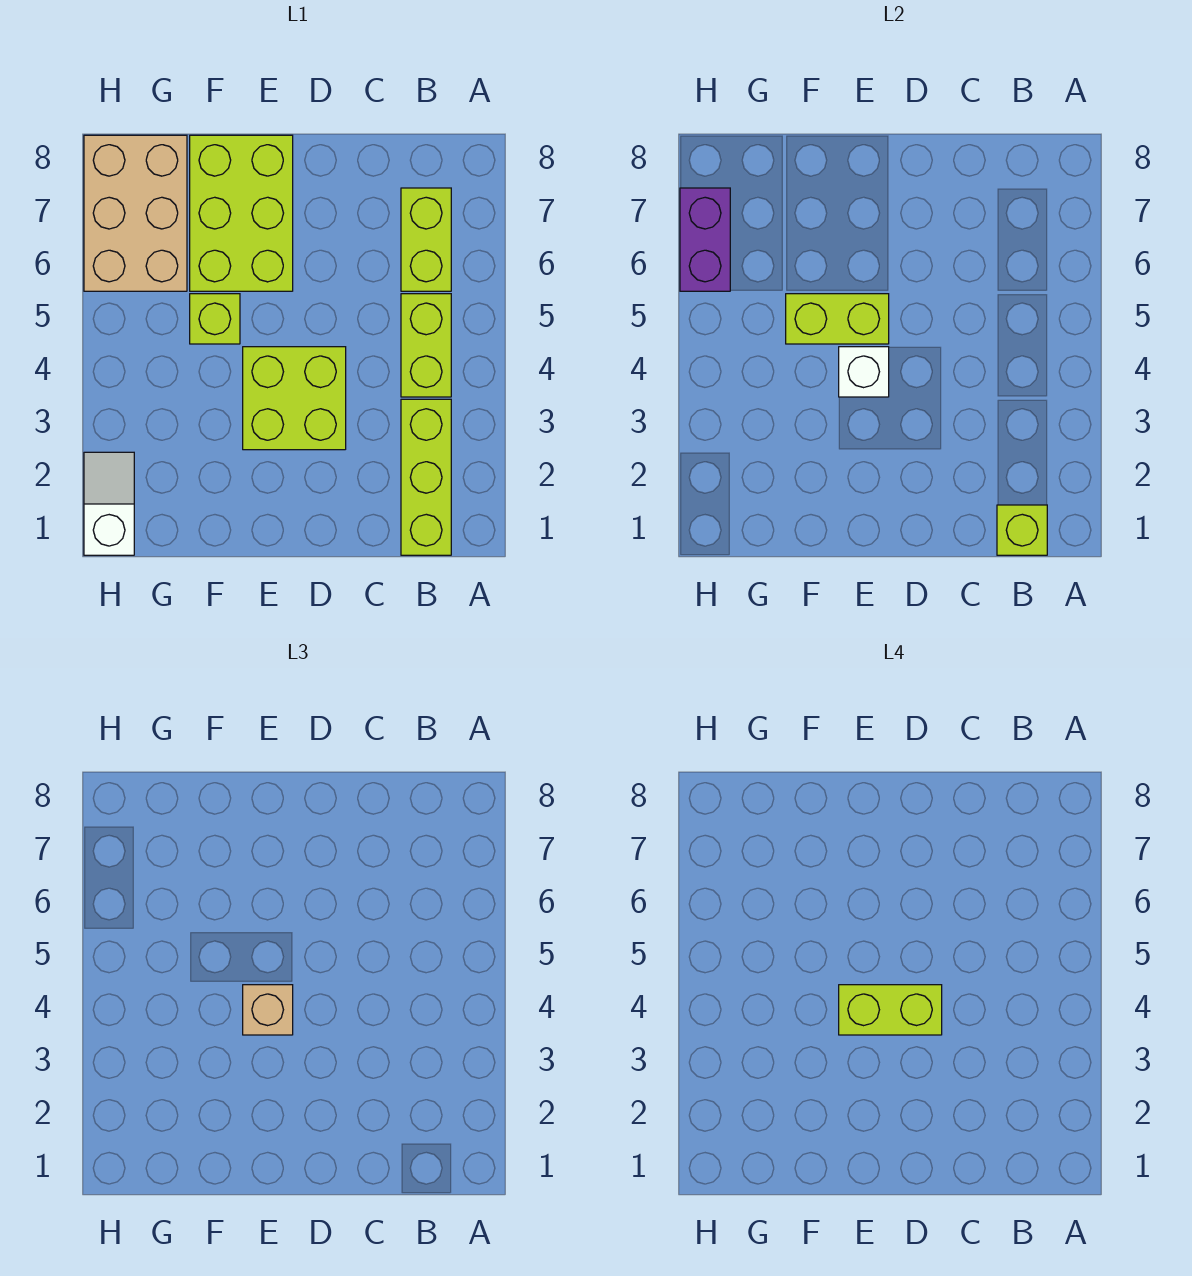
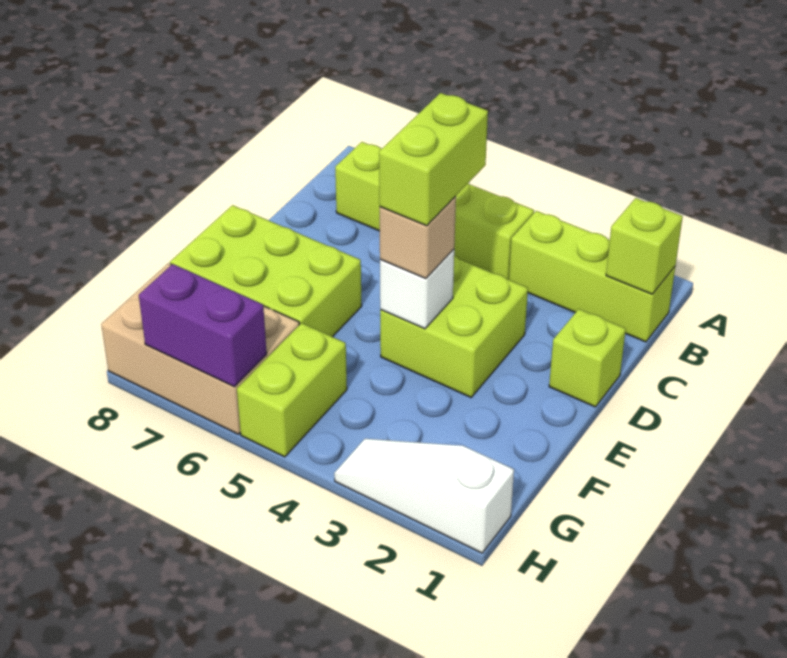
lime 1x2 brick [786,294,889,344] -> lime 1x2 brick moved to [237,323,347,457]
lime 1x1 brick [190,294,240,344] -> lime 1x1 brick moved to [549,309,626,407]
white 1x2 slope [84,452,134,555] -> white 1x3 slope [334,439,514,553]

